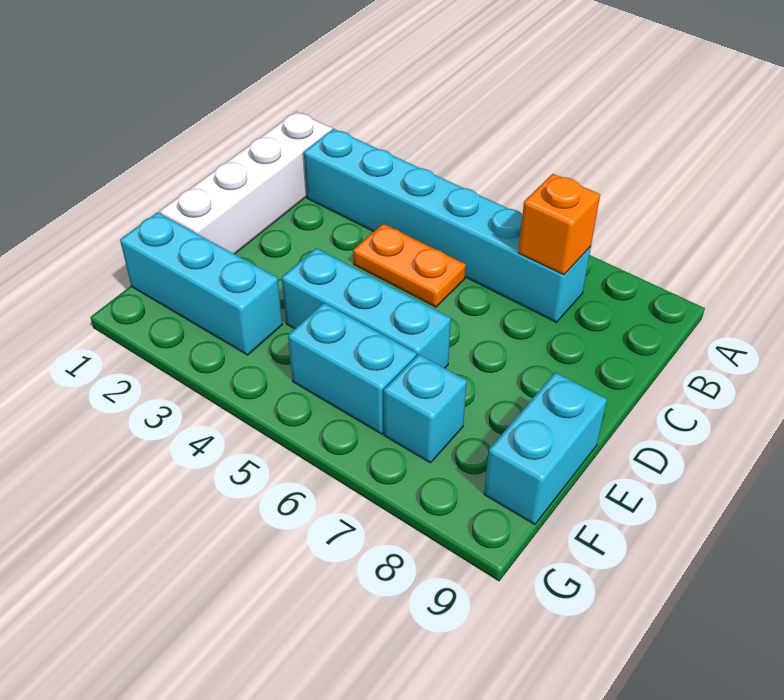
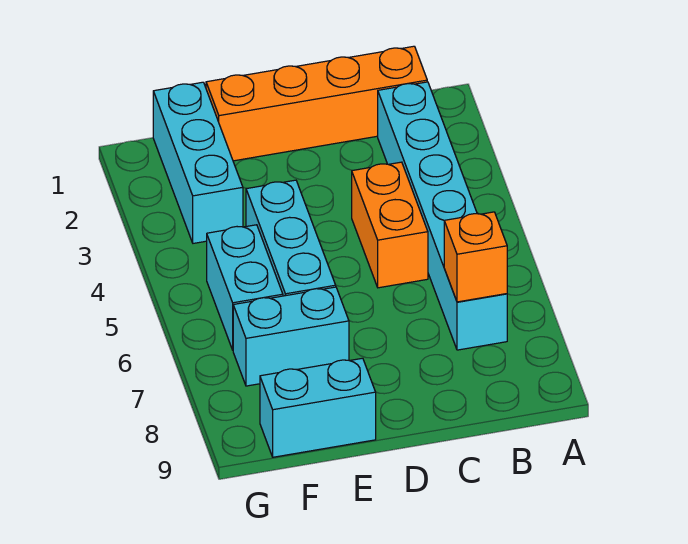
white 1x4 brick [159,112,332,254] -> orange 1x4 brick [206,46,427,161]
orange 1x2 plate [353,224,466,307] -> orange 1x2 brick [352,162,428,288]
cyan 1x1 brick [384,354,467,463] -> cyan 1x2 brick [233,287,349,386]

